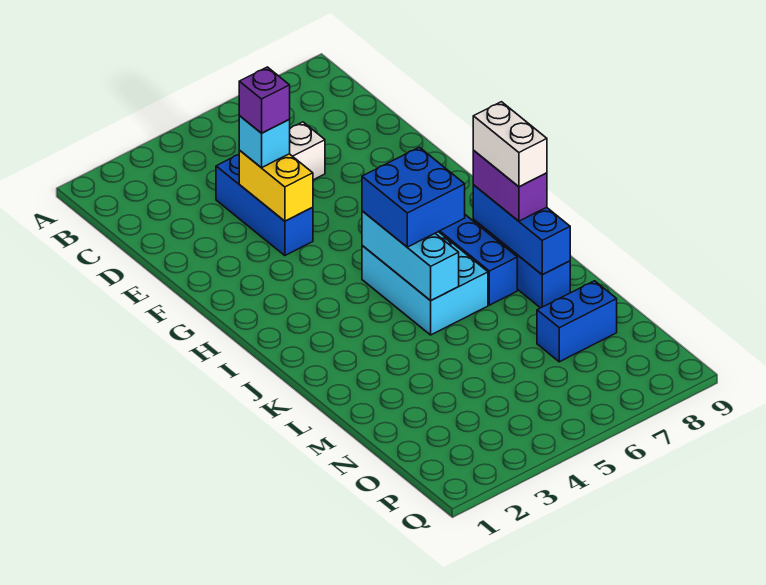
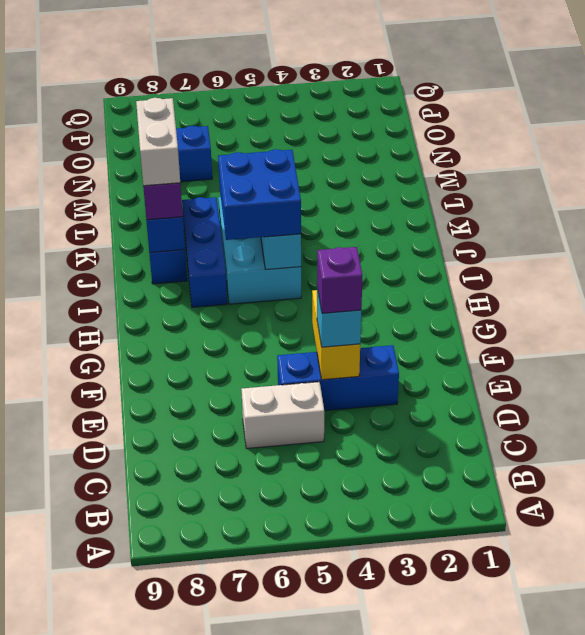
blue 1x3 brick [216,155,313,256] -> blue 1x3 brick turned to [277,345,399,411]

